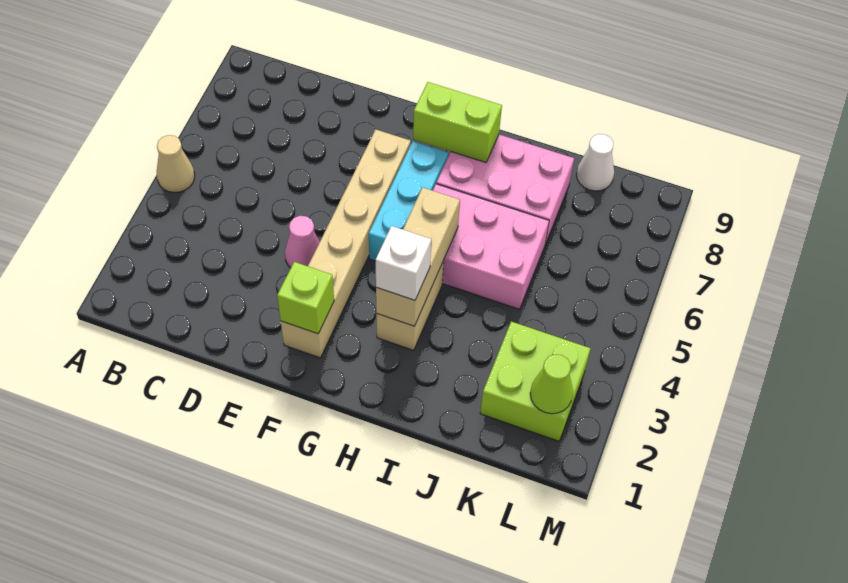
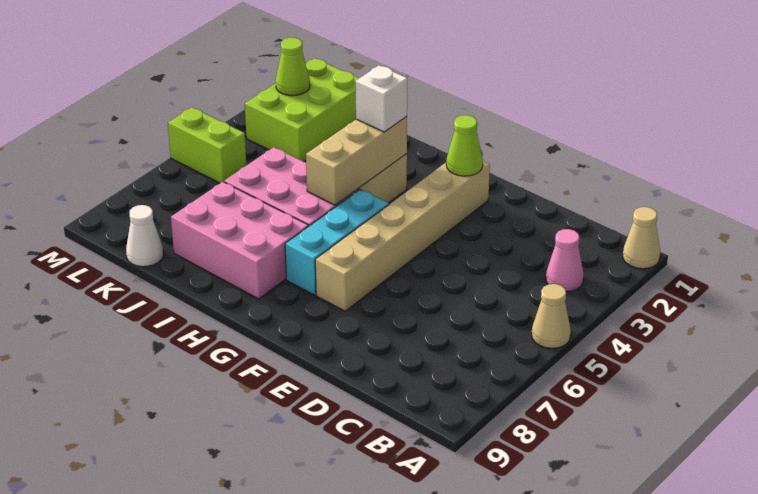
none -> tan 1x1 cone [623,207,660,269]
pink 1x1 cone [285,216,320,268] -> pink 1x1 cone moved to [546,229,584,292]
lime 1x1 brick [277,262,334,334] -> lime 1x1 cone [446,115,483,176]
lime 1x2 brick [413,82,502,163] -> lime 1x2 brick moved to [168,108,246,183]
lime 2x2 brick [480,322,591,441] -> lime 2x3 brick [245,58,359,162]

